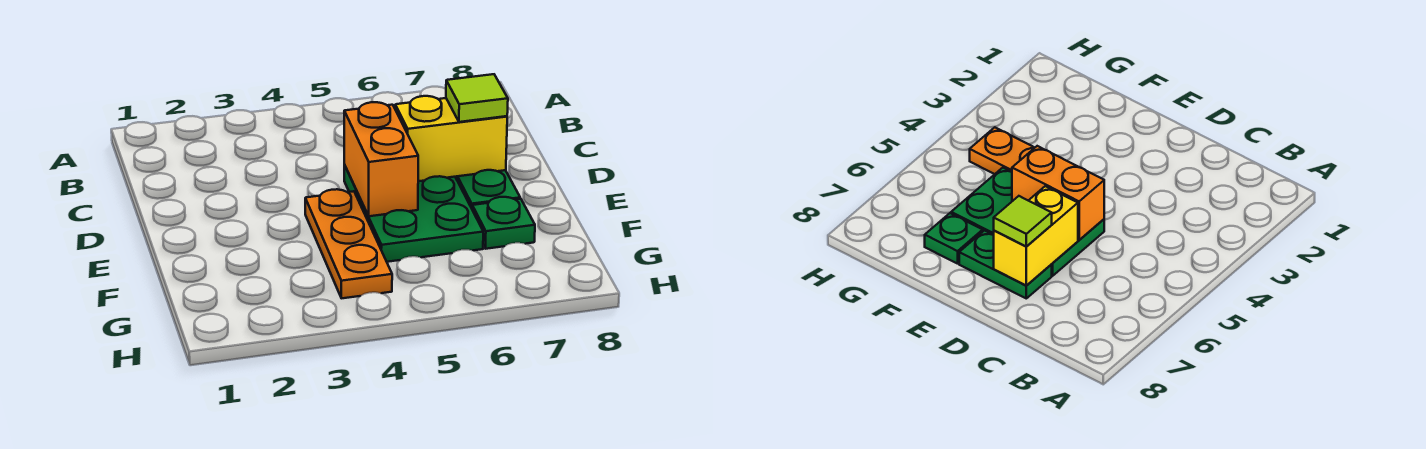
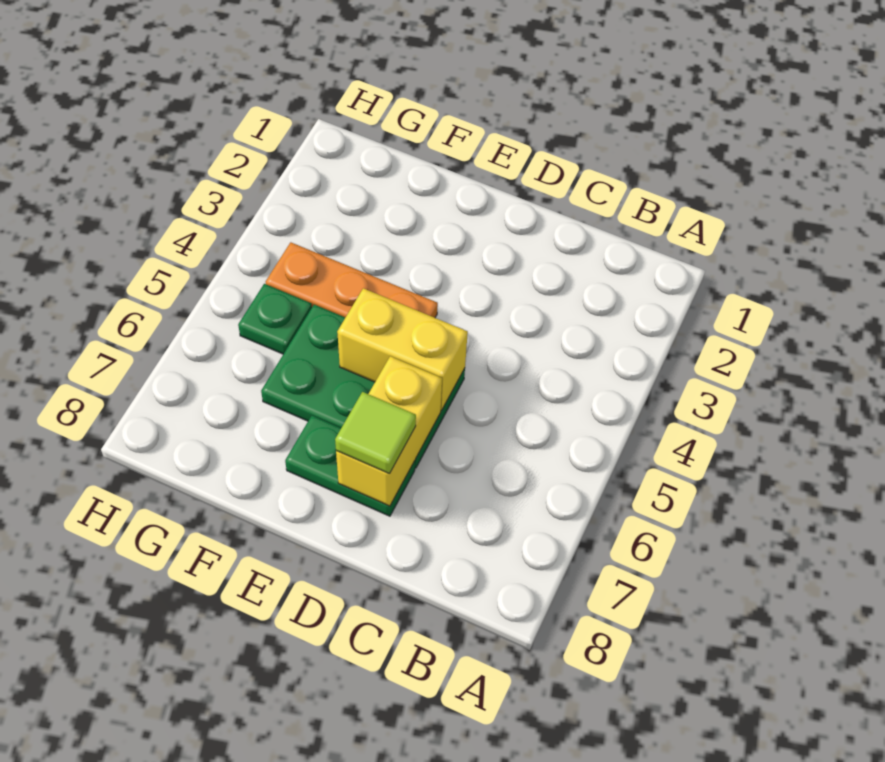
orange 1x2 brick [344,102,418,216] -> yellow 1x2 brick [337,288,468,410]
green 1x1 plate [472,197,535,249] -> green 1x1 plate moved to [238,284,312,354]

